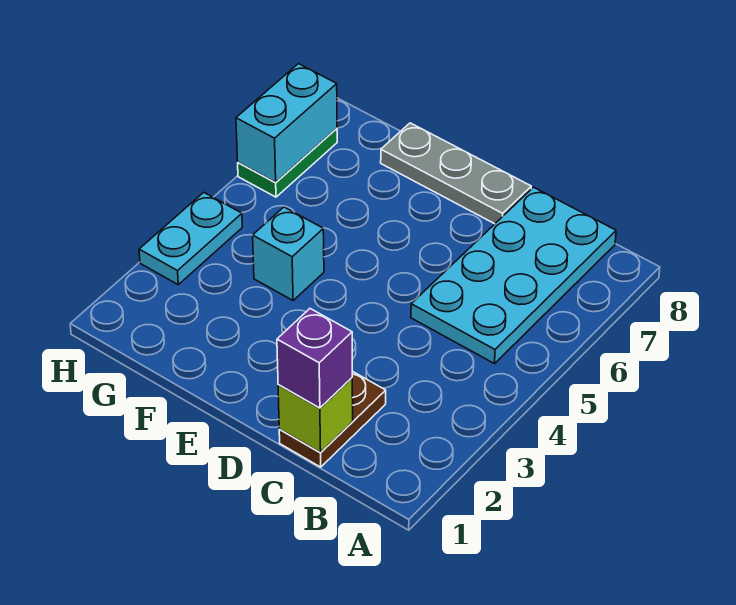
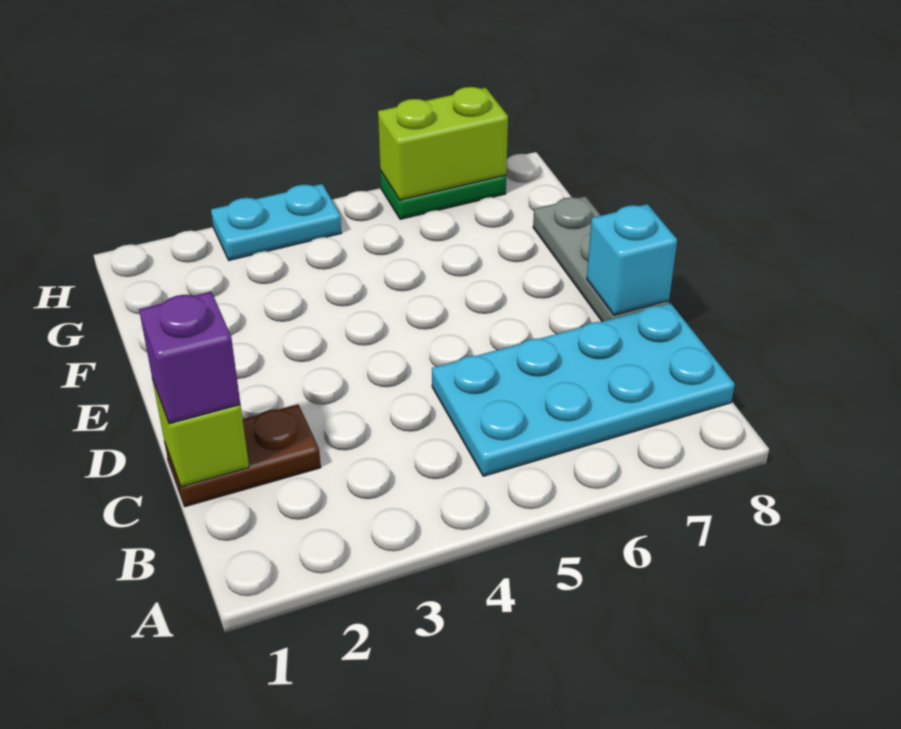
cyan 1x1 brick [253,207,324,300] -> cyan 1x1 brick moved to [587,204,677,315]
cyan 1x2 brick [236,64,337,183] -> lime 1x2 brick [378,87,508,200]

